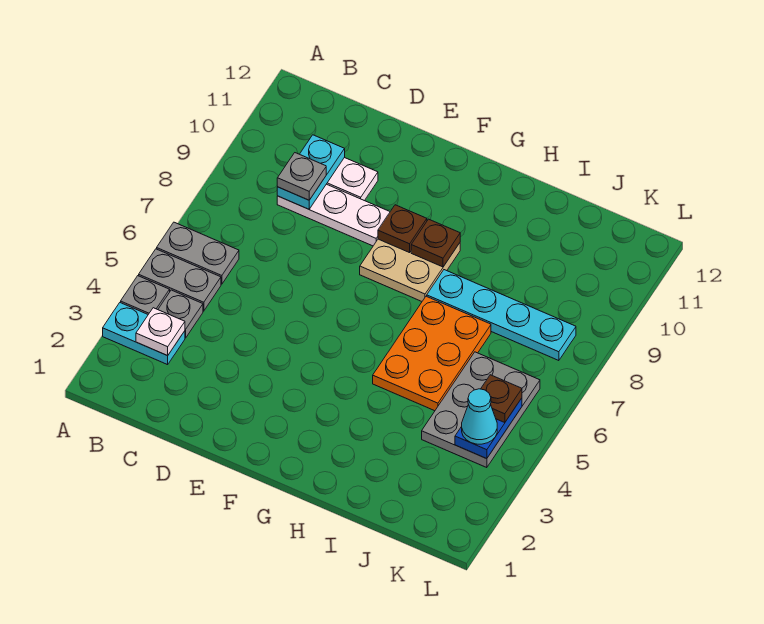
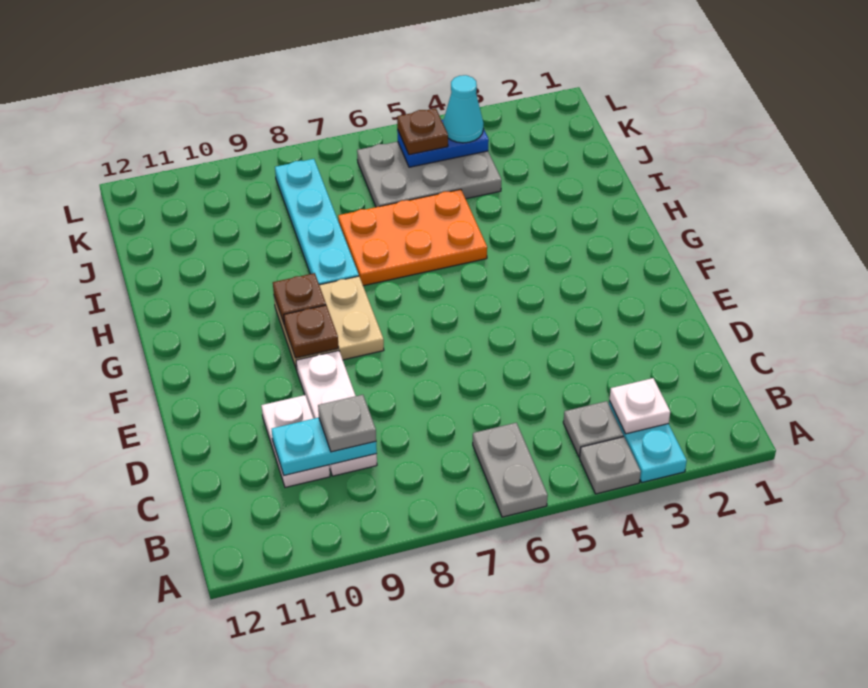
grey 1x2 plate [139,249,221,311] -> none

